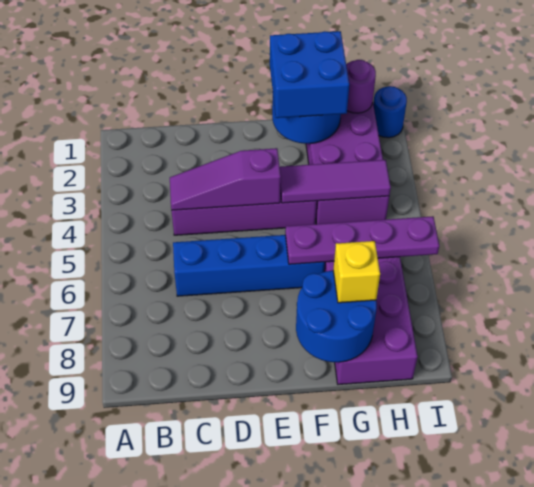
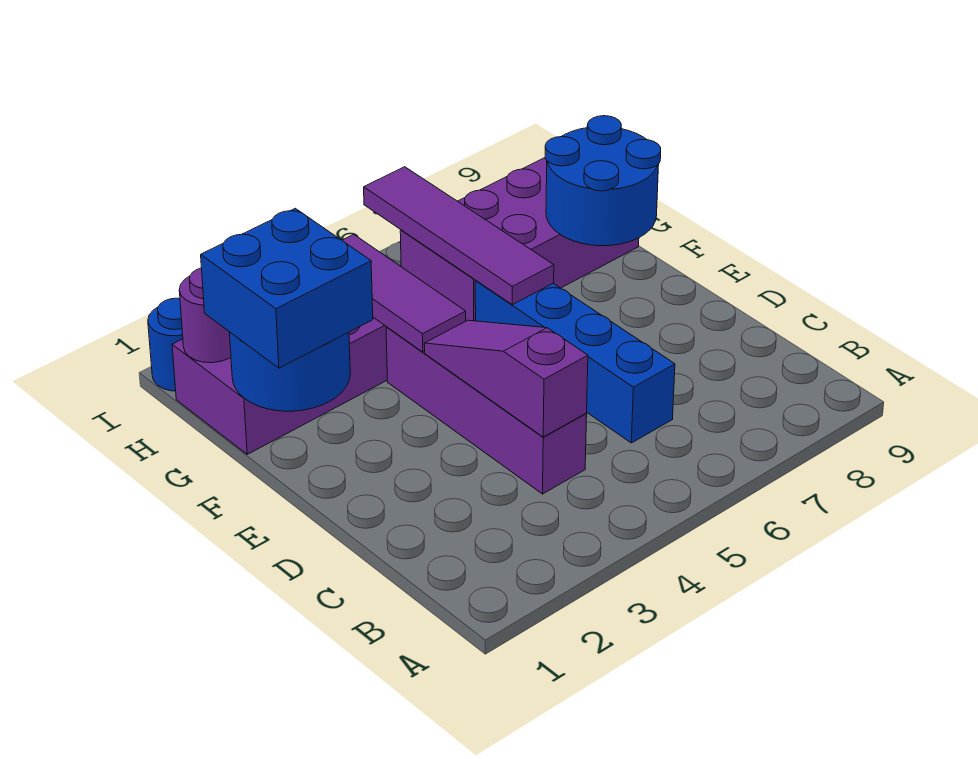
purple 1x3 slope [170,148,281,210] -> purple 1x3 slope turned to [424,320,588,437]
purple 1x4 plate [285,216,439,264] -> purple 1x4 tile [364,167,554,305]
yellow 1x1 brick [333,241,380,303] -> none

